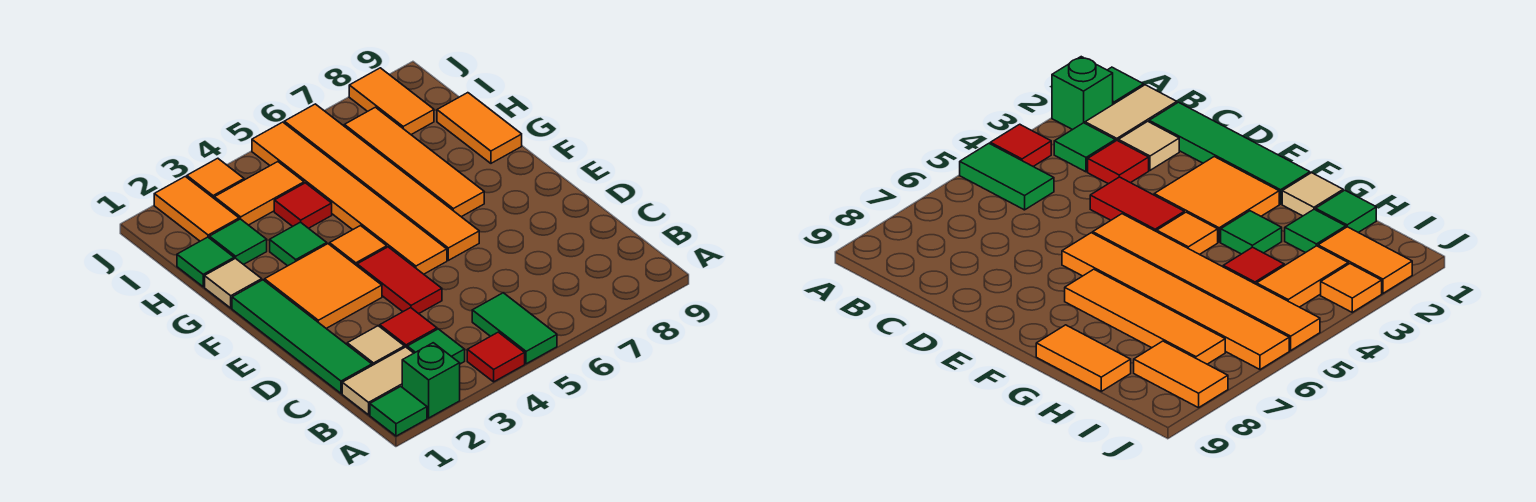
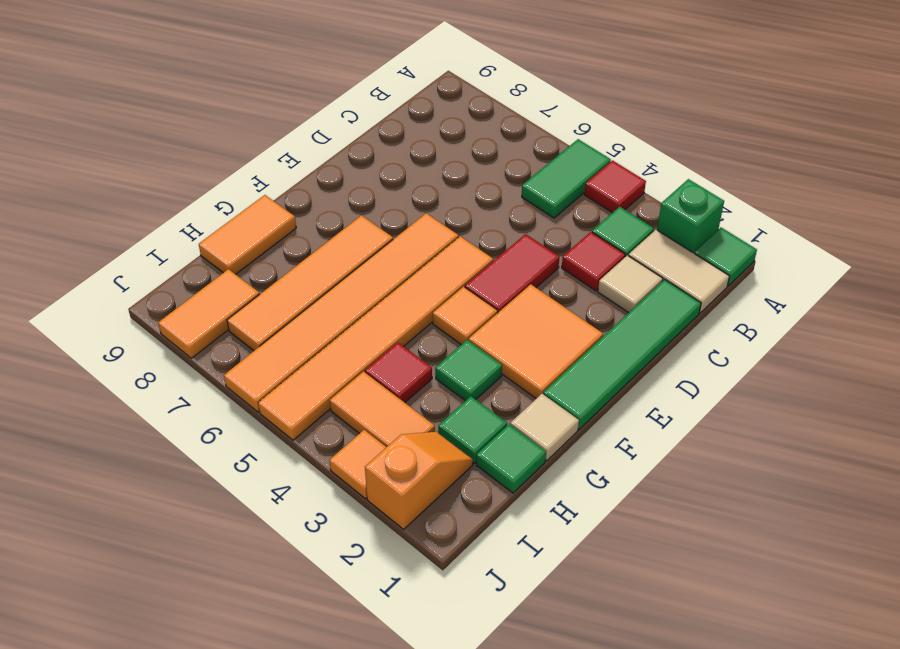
orange 1x2 tile [154,176,239,241] -> orange 1x2 slope [365,432,473,529]

